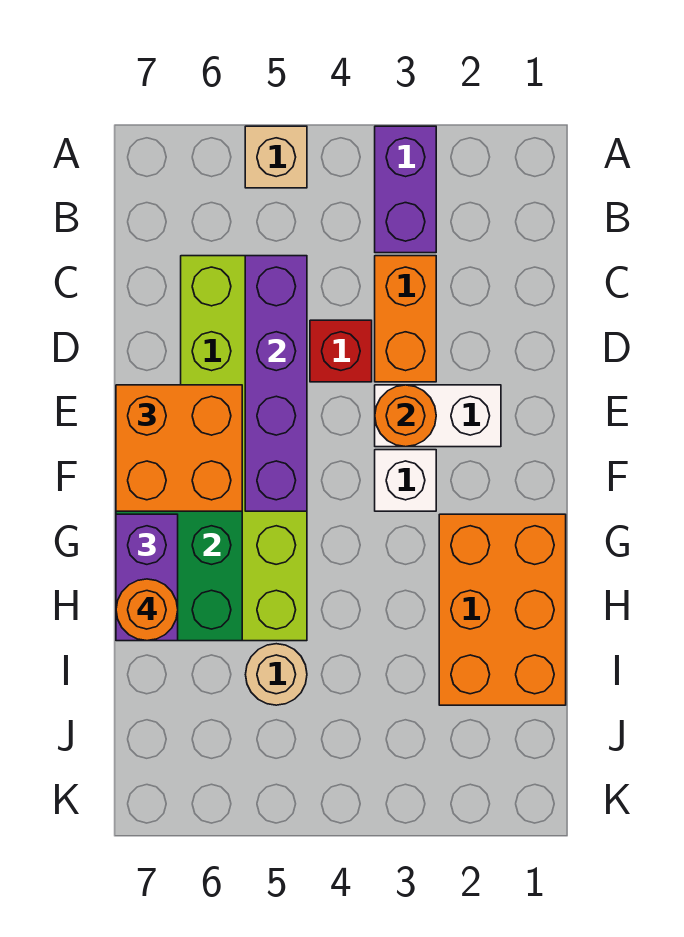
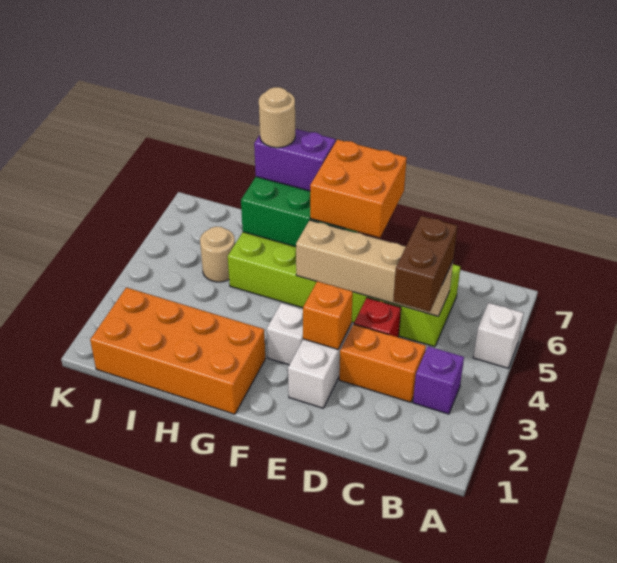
purple 1x2 brick [375,126,436,253] -> purple 1x1 brick [413,346,464,414]
tan 1x1 brick [245,126,307,188] -> white 1x1 brick [473,303,524,368]
none -> brown 1x2 brick [393,216,457,312]
purple 1x4 brick [245,256,307,511] -> tan 1x4 brick [296,220,453,316]
orange 1x1 round brick [375,385,436,447] -> orange 1x1 brick [303,281,353,349]
orange 2x3 brick [439,514,566,705] -> orange 2x4 brick [90,287,265,414]
orange 1x1 round brick [116,579,178,641] -> tan 1x1 round brick [259,87,295,148]

